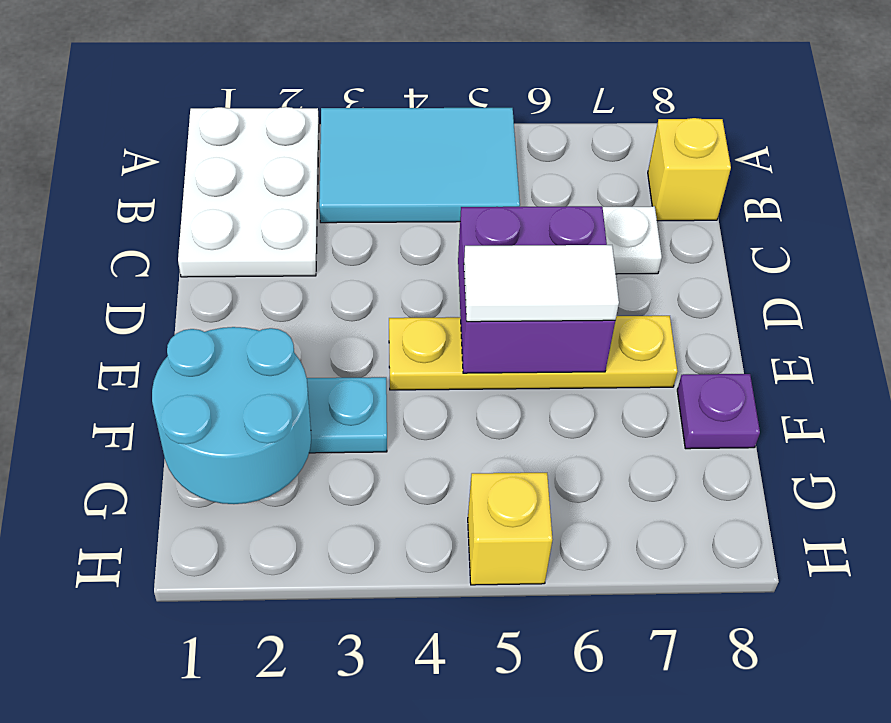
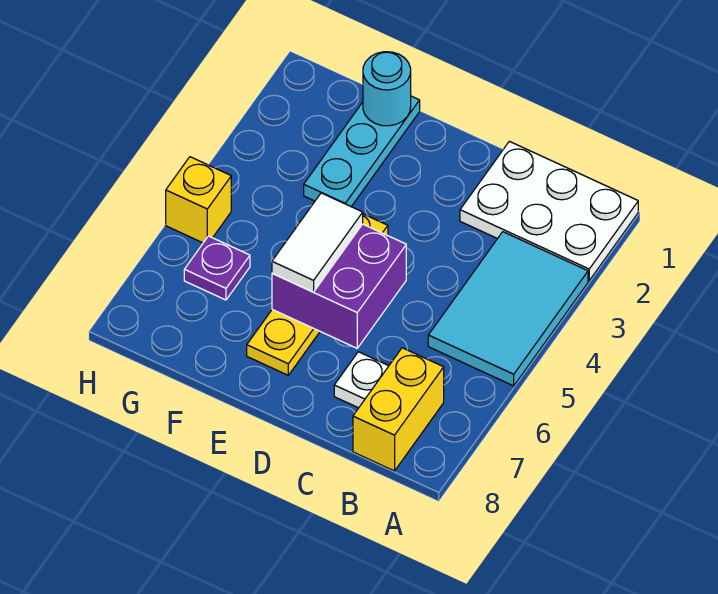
yellow 1x1 brick [648,118,731,221] -> yellow 1x2 brick [353,348,444,471]
cyan 2x2 round brick [152,327,311,504] -> cyan 1x1 round brick [363,52,411,126]
purple 1x1 plate [677,374,760,449] -> purple 1x1 plate moved to [184,236,250,300]

